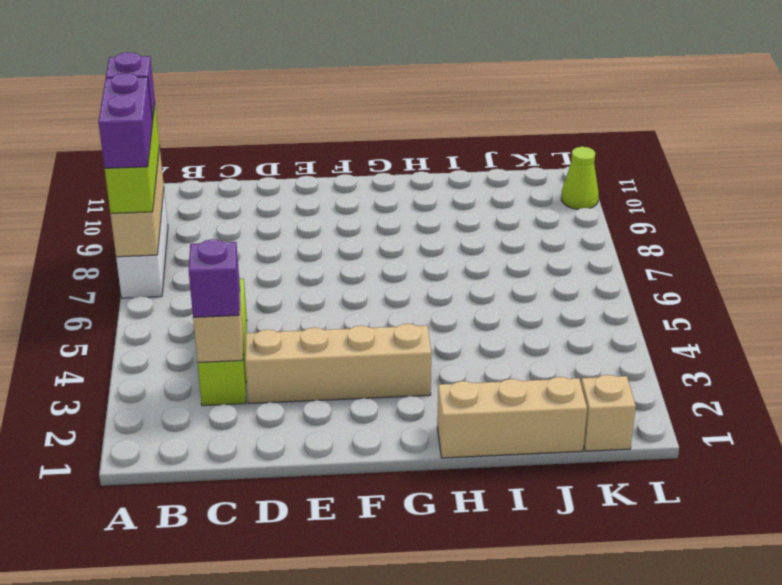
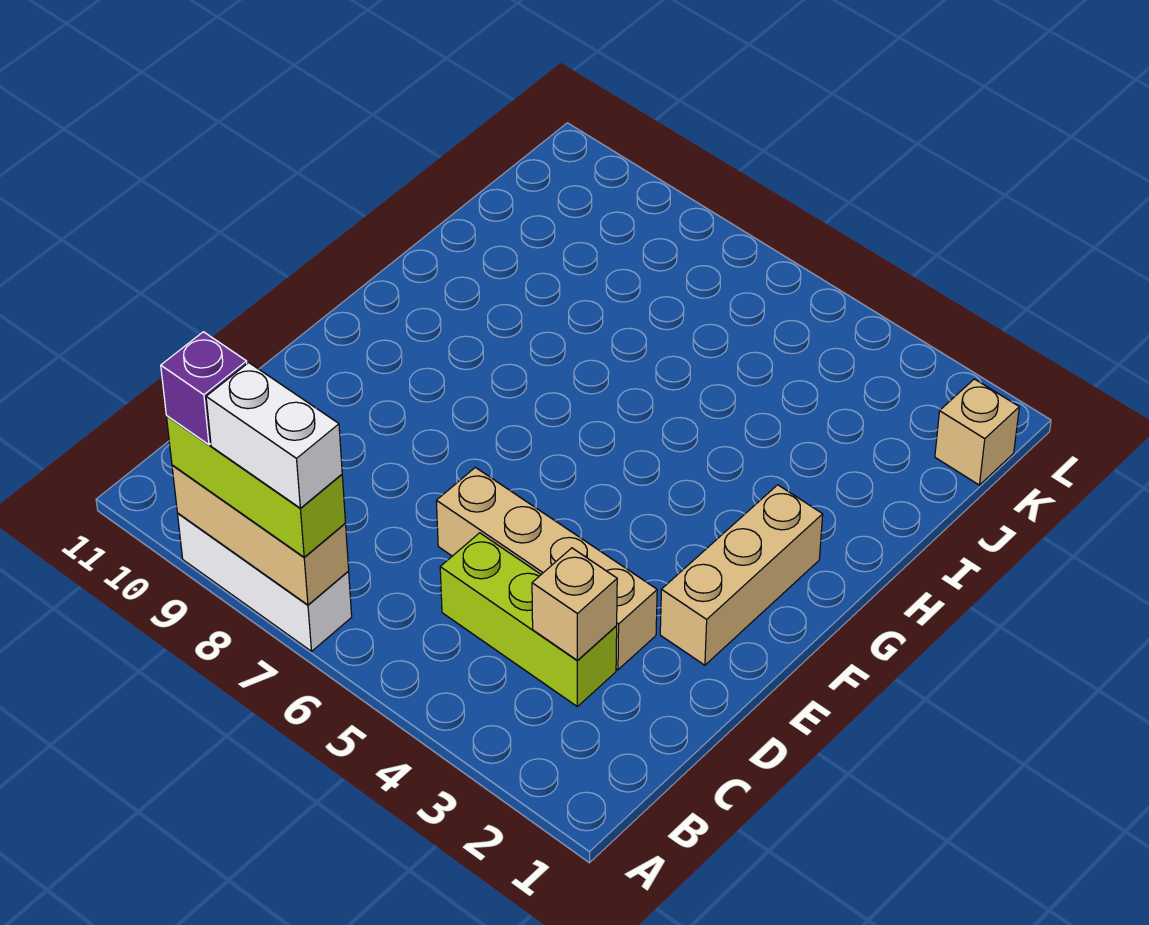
purple 1x2 brick [98,73,153,168] -> white 1x2 brick [206,363,342,508]
purple 1x1 brick [189,239,240,317] -> none
tan 1x4 brick [245,324,431,404] -> tan 1x4 brick turned to [436,467,657,670]
tan 1x3 brick [437,377,587,458] -> tan 1x3 brick moved to [660,485,823,665]
lime 1x1 cone [561,147,599,209] -> none

